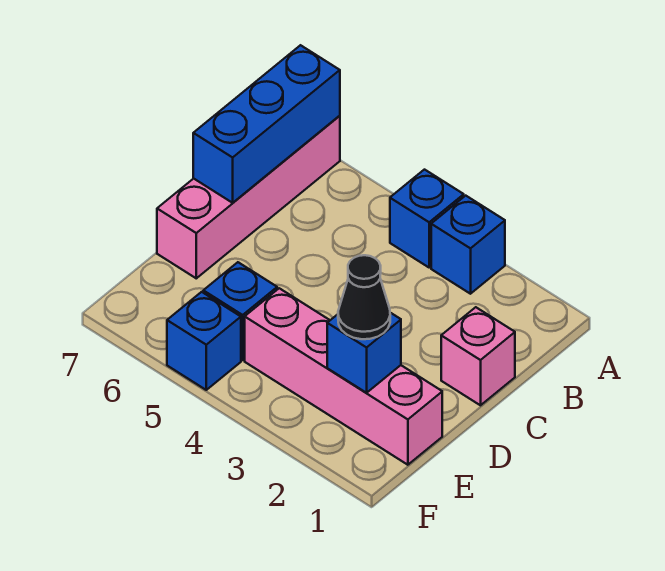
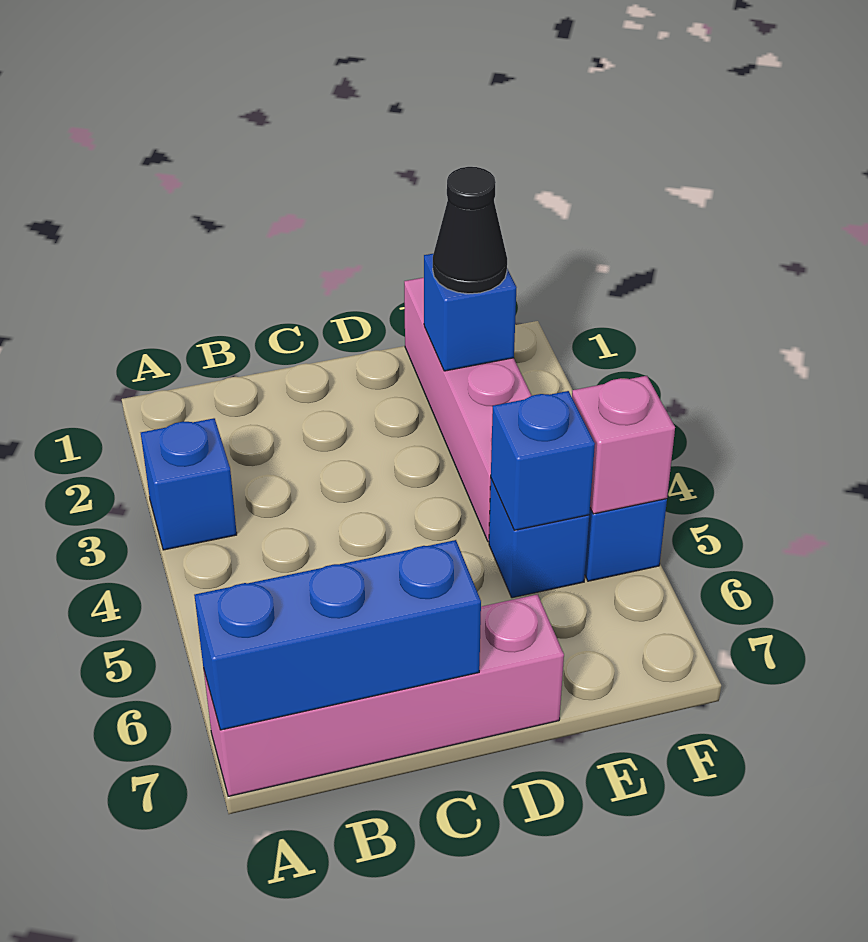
blue 1x1 brick [390,170,464,267] -> blue 1x1 brick moved to [491,391,595,530]
pink 1x1 brick [441,307,515,405] -> pink 1x1 brick moved to [572,376,675,514]

